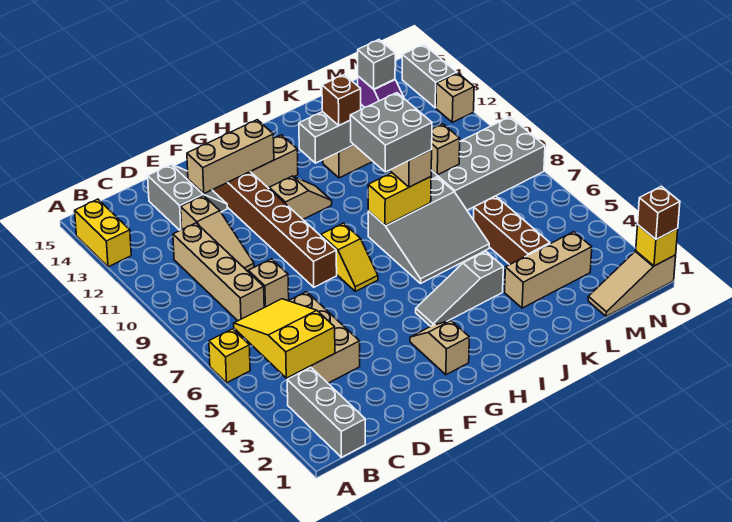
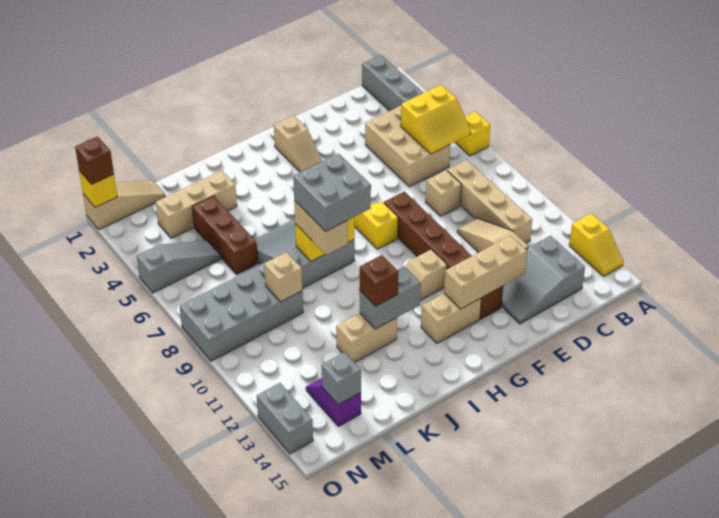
yellow 1x2 brick [75,199,131,267] -> yellow 1x2 slope [569,213,623,276]
yellow 2x3 slope [234,299,335,378] -> yellow 2x2 slope [401,85,471,154]
grey 2x2 slope [147,165,228,230] -> grey 2x3 slope [502,236,585,324]
grey 1x3 slope [416,251,503,326] -> grey 1x3 slope moved to [137,240,221,293]
tan 1x1 brick [436,73,474,122] -> none

